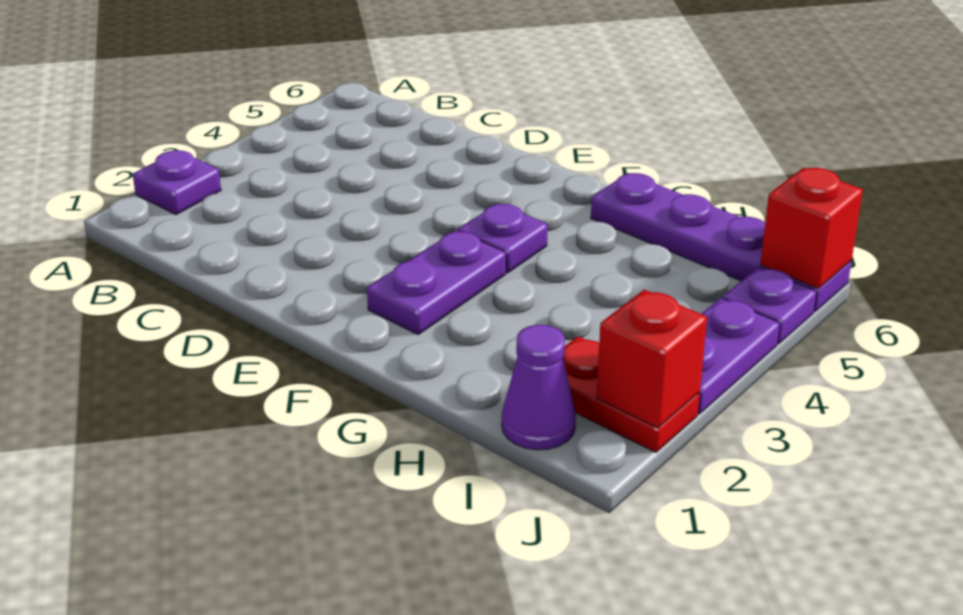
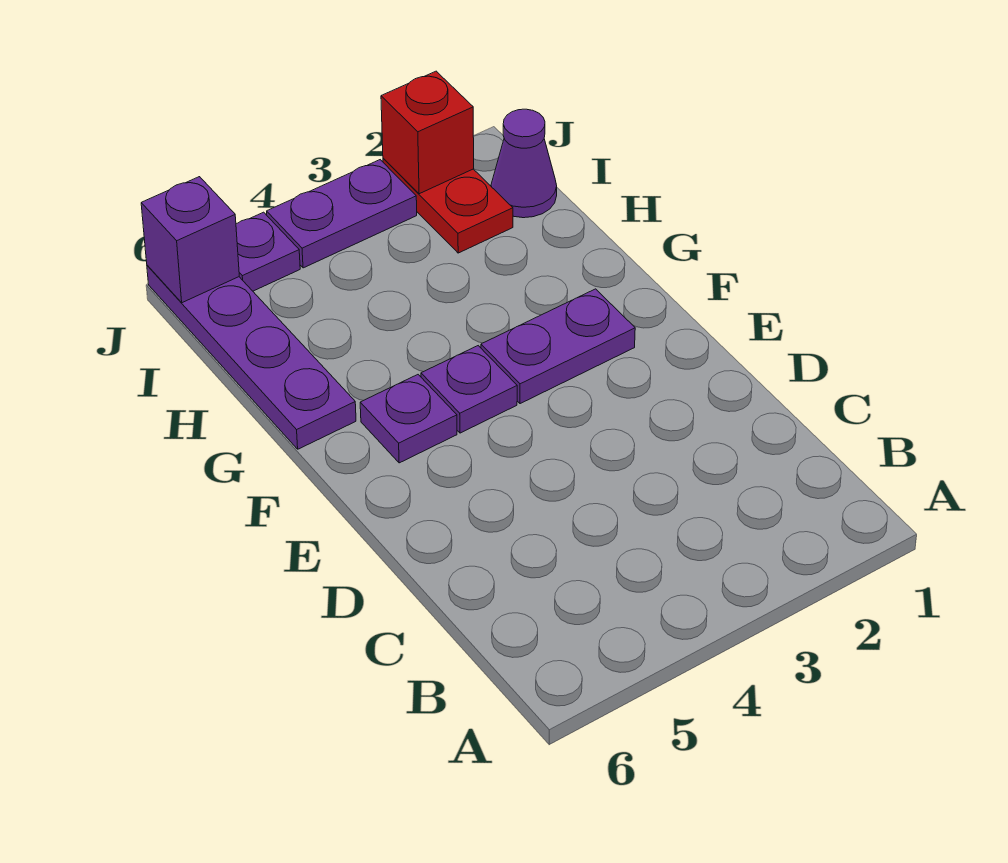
purple 1x1 plate [133,150,221,215] -> purple 1x1 plate moved to [360,375,457,463]
red 1x1 brick [760,168,863,288] -> purple 1x1 brick [141,177,239,303]

